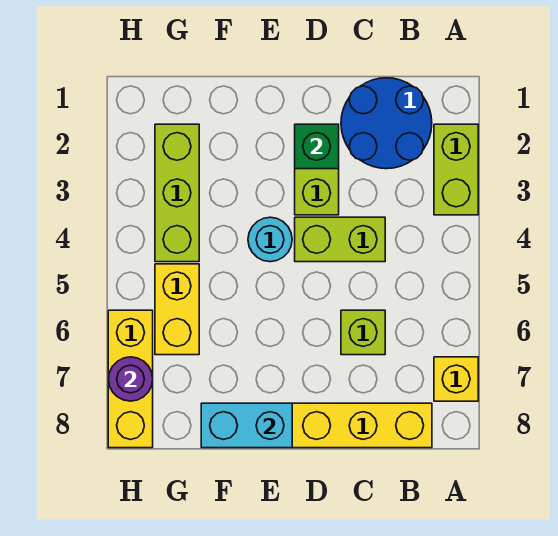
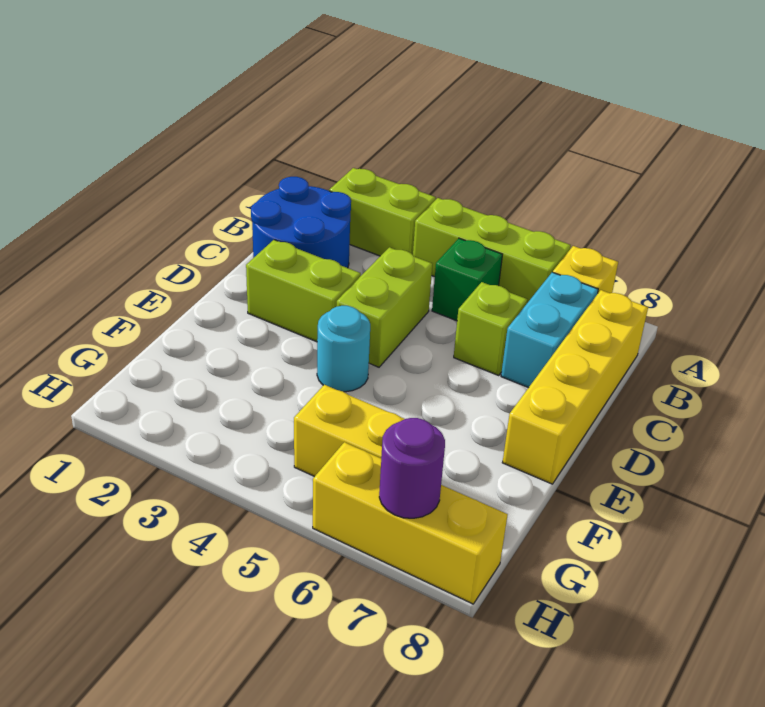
green 1x1 brick [295,124,339,169] -> green 1x1 brick moved to [432,238,502,321]
cyan 1x2 brick [201,403,292,448] -> cyan 1x2 brick moved to [501,272,598,388]
lime 1x3 brick [155,124,199,262] -> lime 1x3 brick moved to [413,198,571,303]

